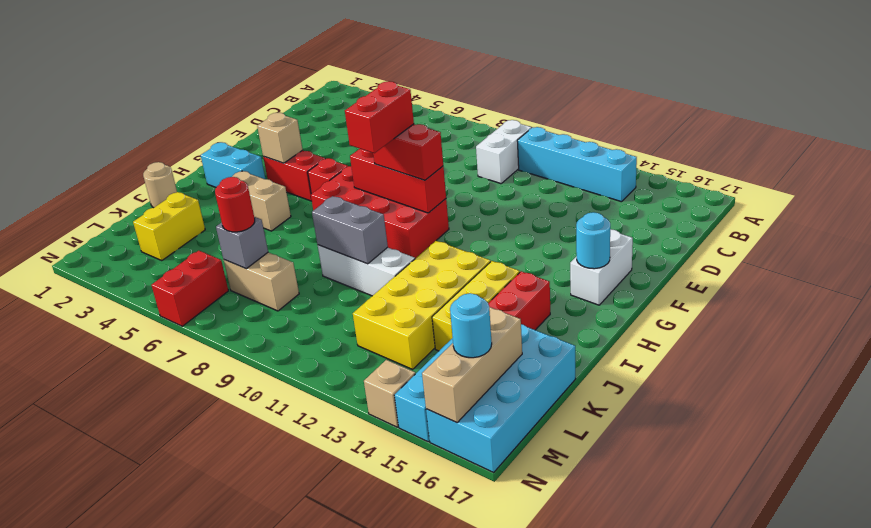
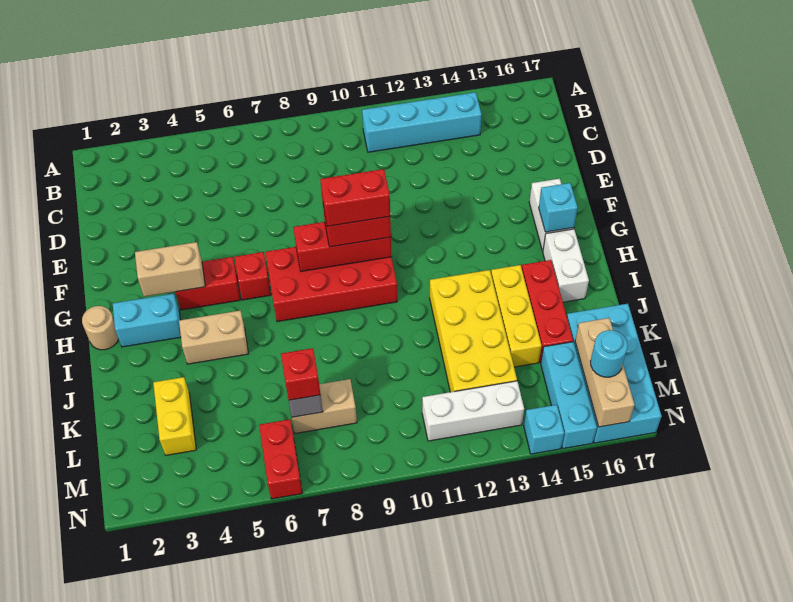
white 1x2 brick [476,120,531,184] -> white 1x2 brick moved to [543,229,589,302]
tan 1x1 brick [257,113,303,163] -> tan 1x2 brick [135,242,205,297]
red 1x2 brick [345,81,414,153] -> red 1x2 brick turned to [320,169,390,226]
cyan 1x1 round brick [576,212,610,269] -> cyan 1x1 brick [539,183,578,232]
tan 1x1 round brick [143,162,177,208] -> tan 1x1 round brick moved to [82,306,118,350]
white 1x3 brick [318,245,415,296] -> white 1x3 brick moved to [422,381,524,441]
grey 1x2 brick [312,196,388,264] -> none
red 1x1 round brick [215,177,255,232] -> red 1x1 brick [281,348,321,400]
tan 1x1 brick [364,360,415,427] -> cyan 1x1 brick [524,405,564,454]

